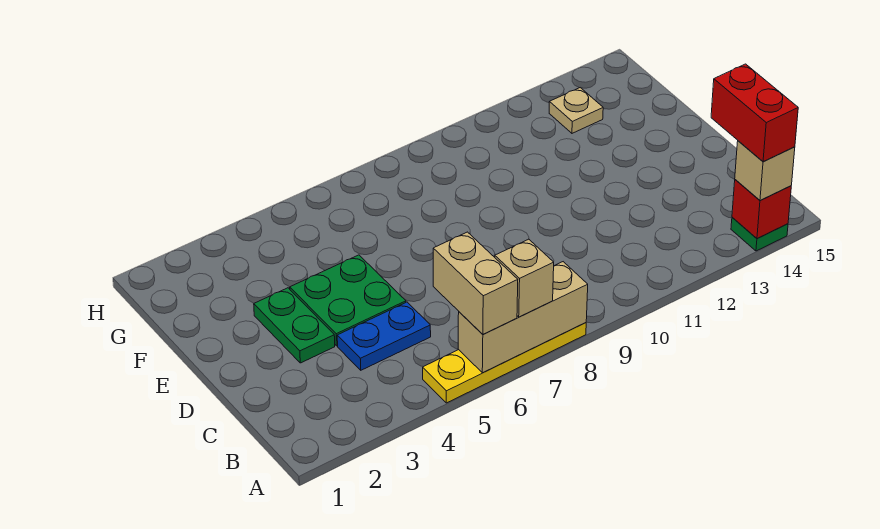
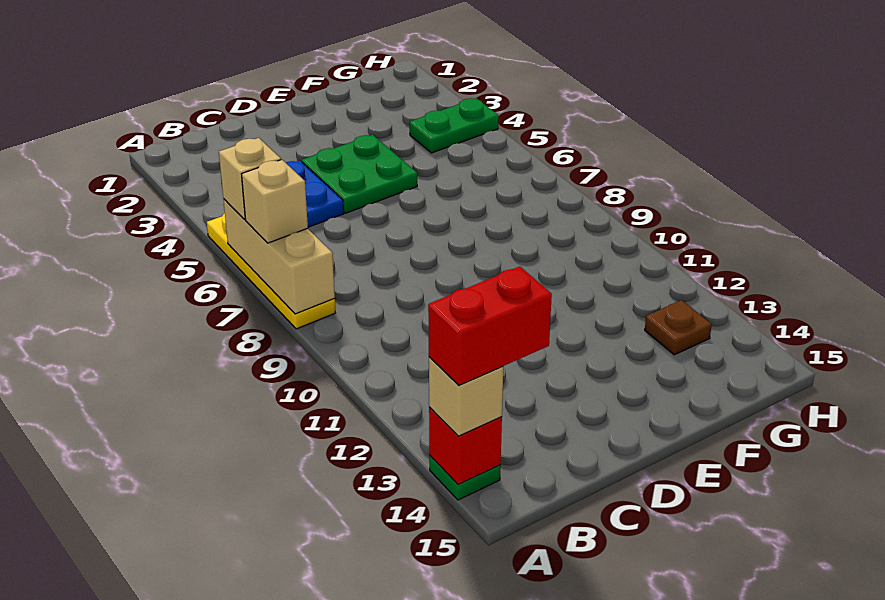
tan 1x2 brick [433,232,518,334] -> tan 1x1 brick [219,138,281,220]
green 1x2 plate [254,288,335,363] -> green 1x2 plate moved to [410,98,499,153]
tan 1x1 plate [549,88,603,133] -> brown 1x1 plate [645,300,712,355]

